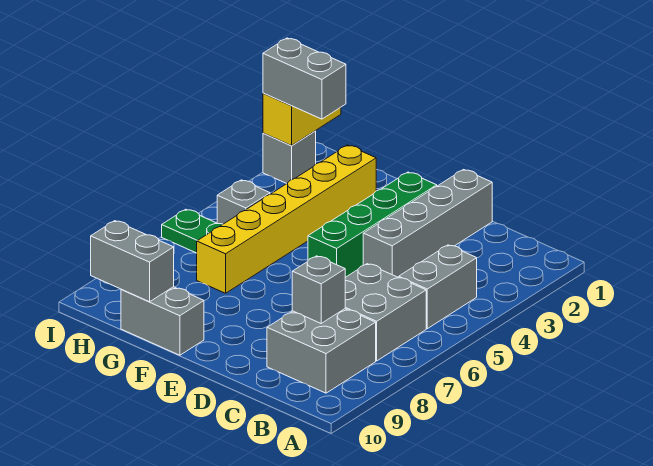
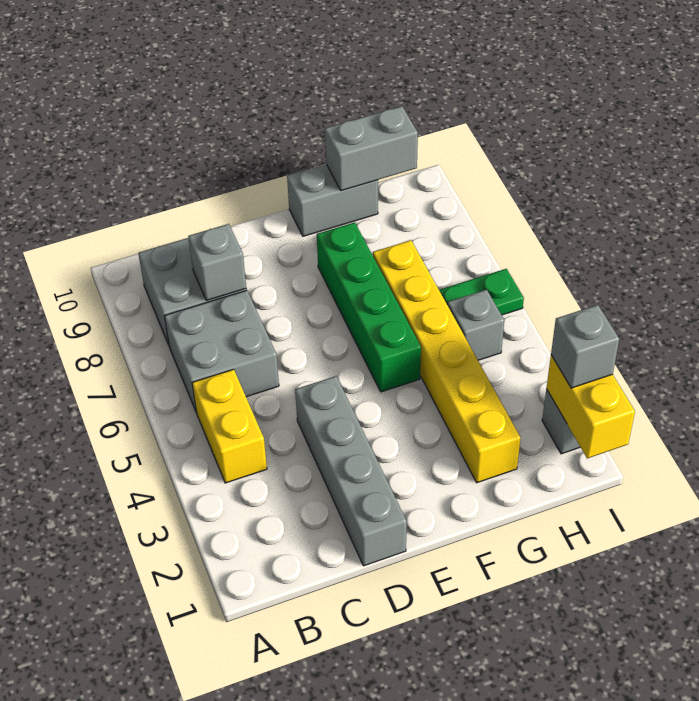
grey 1x2 brick [399,245,477,329] -> yellow 1x2 brick [192,369,267,483]
green 1x4 brick [308,172,437,277] -> green 1x4 brick moved to [317,222,421,392]
grey 1x2 brick [263,38,346,119] -> grey 1x1 brick [551,305,619,388]

